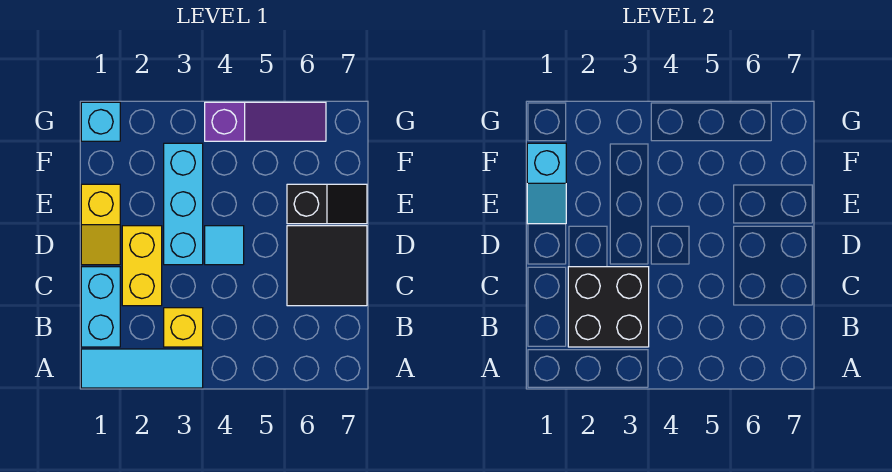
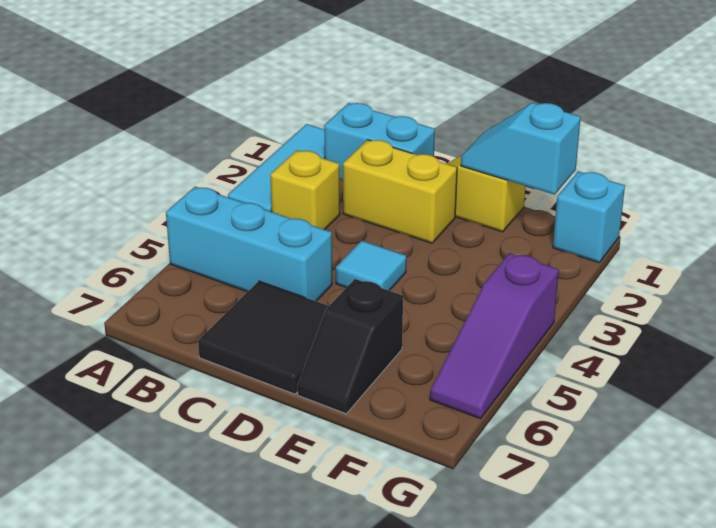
black 2x2 brick [568,267,649,347] -> none
cyan 1x3 brick [164,143,203,265] -> cyan 1x3 brick moved to [166,187,332,301]

